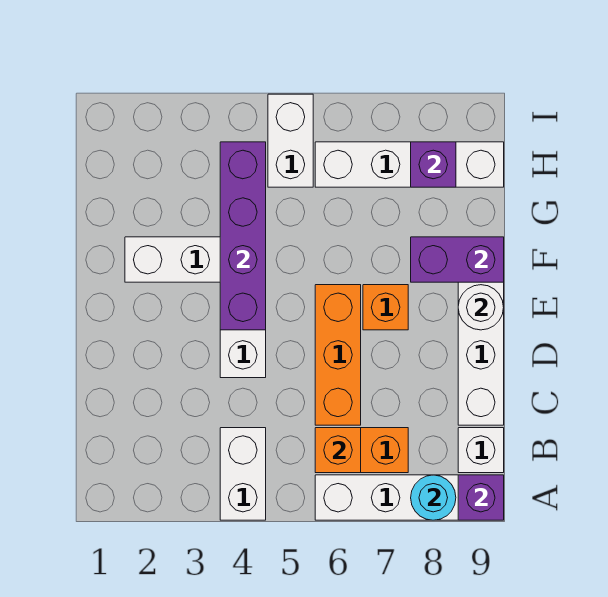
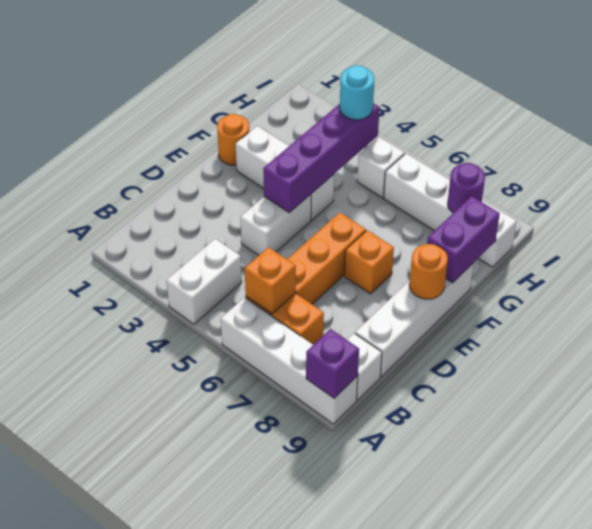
cyan 1x1 round brick [411,475,456,520] -> cyan 1x1 round brick moved to [340,65,374,120]
white 1x1 round brick [458,285,504,330] -> orange 1x1 round brick [409,244,448,299]
none -> orange 1x1 round brick [217,114,249,165]
purple 1x2 brick [411,237,504,282] -> purple 1x2 brick turned to [427,196,500,283]
white 1x2 brick [268,94,313,187] -> white 1x1 brick [357,137,405,198]
purple 1x1 brick [411,142,456,187] -> purple 1x1 round brick [448,163,485,213]

